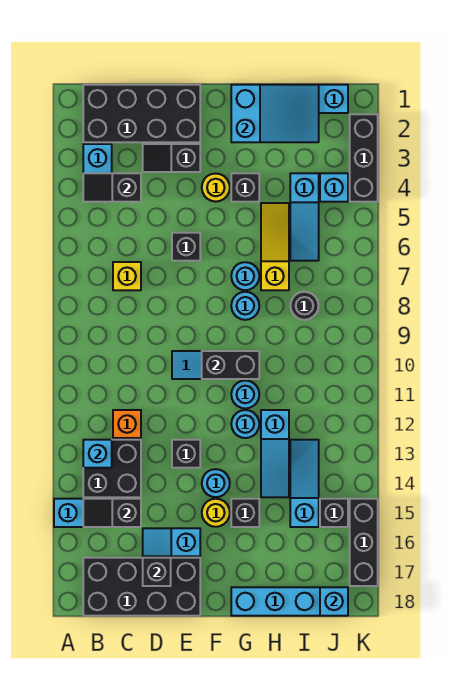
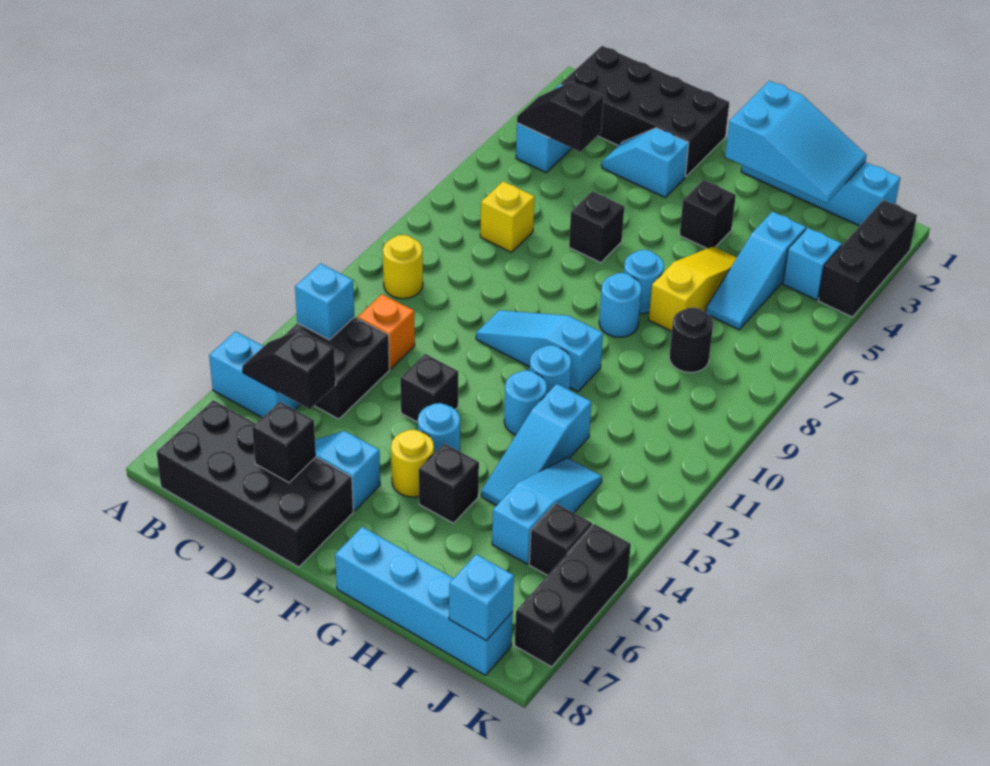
black 1x2 slope [143,144,200,172] -> cyan 1x2 slope [602,128,689,197]
yellow 1x1 round brick [202,174,230,202] -> yellow 1x1 round brick moved to [383,235,423,299]
black 1x2 brick [202,351,259,379] -> none

